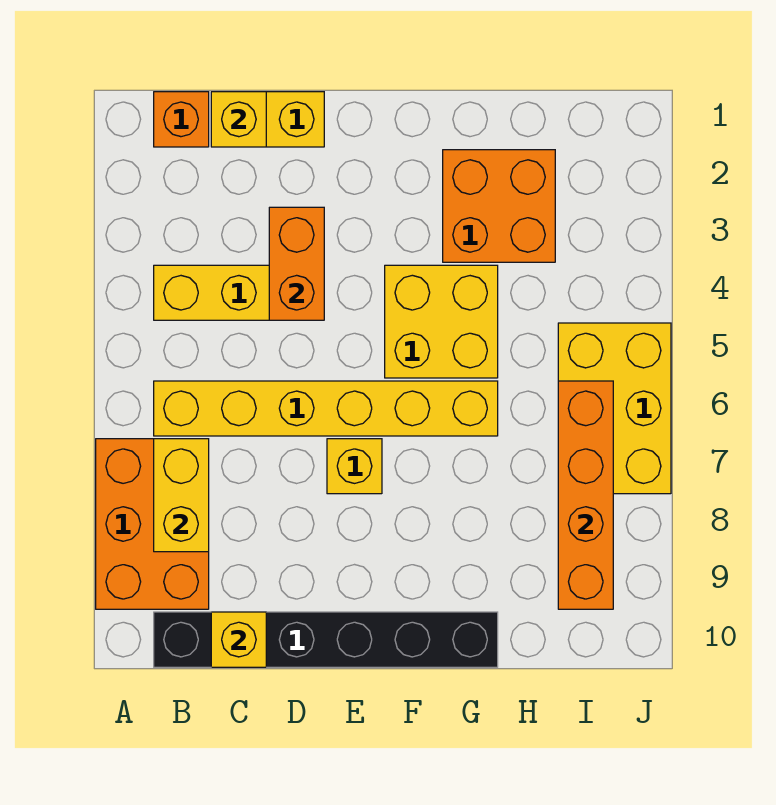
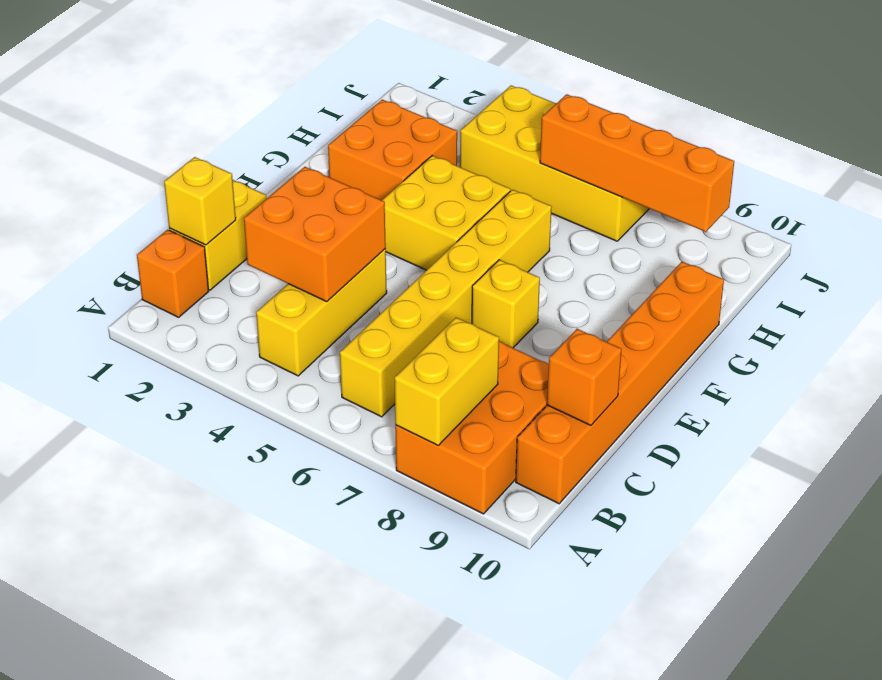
orange 2x3 brick [96,439,209,609] -> orange 2x3 brick turned to [395,341,549,514]
yellow 1x2 brick [154,439,209,552] -> yellow 1x2 brick turned to [395,318,499,445]
black 1x6 brick [154,612,498,667] -> orange 1x6 brick [516,262,724,504]
yellow 1x1 brick [211,612,266,667] -> orange 1x1 brick [547,329,622,425]
orange 1x2 brick [269,207,324,320] -> orange 2x2 brick [244,167,386,302]
yellow 2x3 brick [558,323,671,494] -> yellow 2x4 brick [460,86,649,241]

